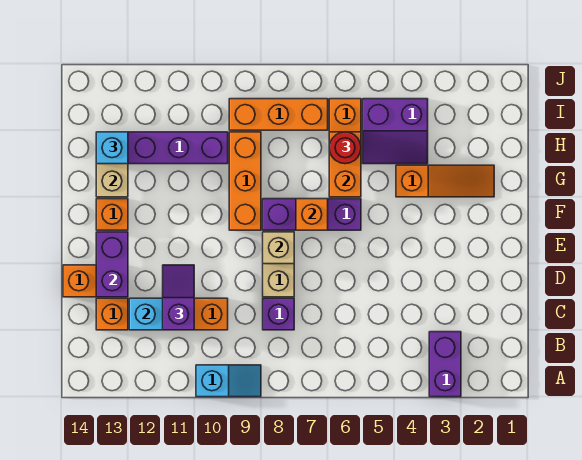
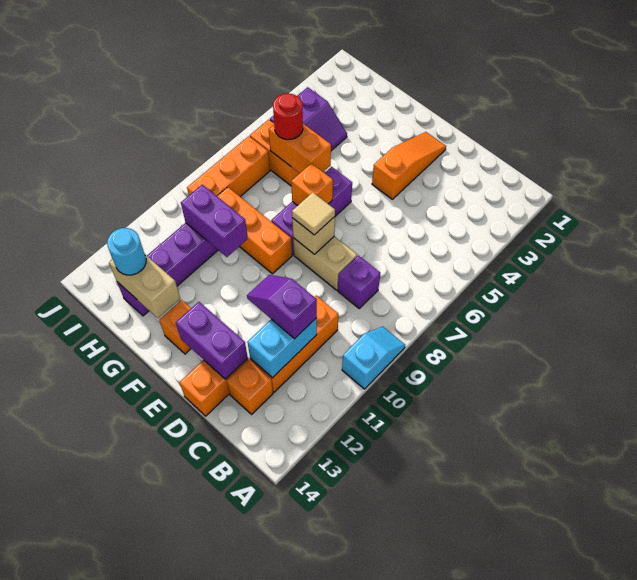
purple 1x2 brick [429,332,461,397] -> purple 1x2 brick moved to [181,185,248,257]
none -> tan 1x1 tile [292,192,335,235]
orange 1x3 slope [396,165,494,197] -> orange 1x3 slope moved to [372,132,446,199]
cyan 1x1 brick [96,132,128,164] -> cyan 1x1 round brick [107,228,146,275]

